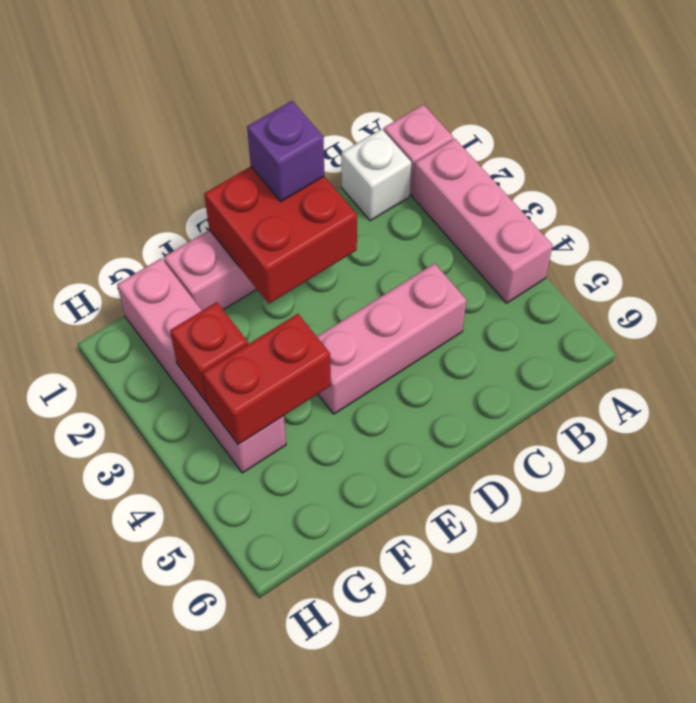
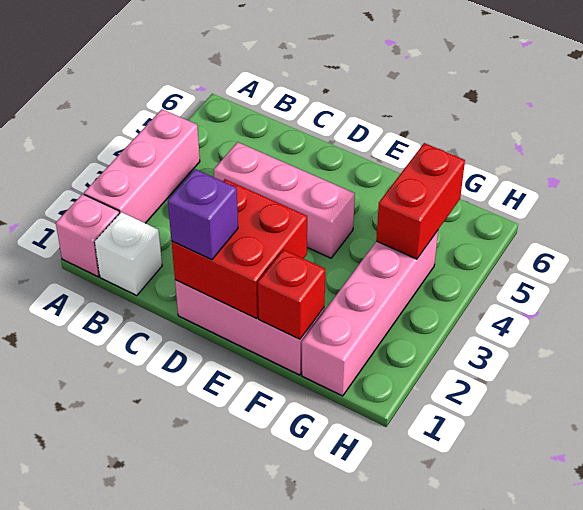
red 1x2 brick [202,314,331,444] -> red 1x2 brick turned to [376,143,465,259]
red 1x1 brick [170,302,248,402] -> red 1x1 brick moved to [258,250,325,339]

